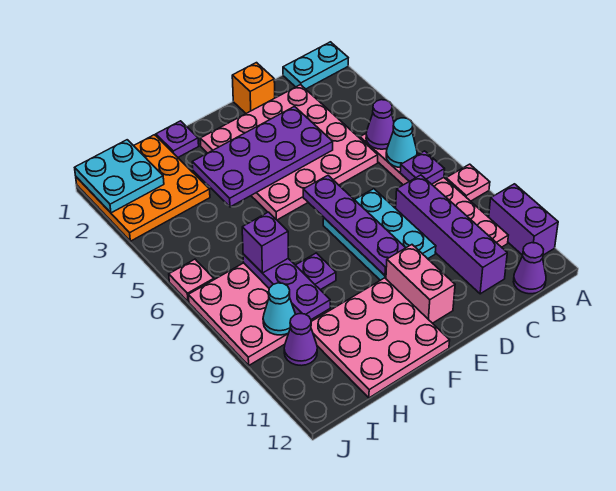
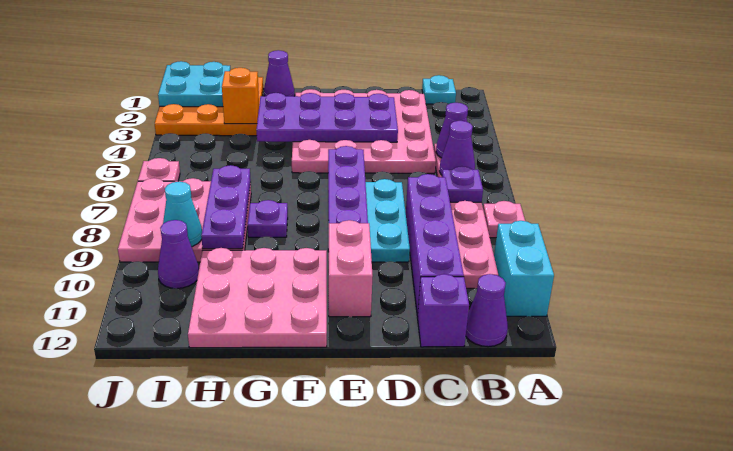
cyan 1x2 plate [283,42,348,89] -> cyan 1x1 plate [422,75,456,104]
purple 1x2 brick [489,184,558,255] -> cyan 1x2 brick [494,221,554,316]
cyan 1x1 cone [386,118,417,168] -> purple 1x1 cone [439,121,475,175]
orange 1x1 brick [232,63,275,113] -> orange 1x1 brick moved to [222,68,259,124]
purple 1x1 plate [156,121,199,157] -> purple 1x1 cone [264,50,295,96]
purple 1x1 brick [242,212,288,273] -> purple 1x1 brick moved to [417,274,469,347]

